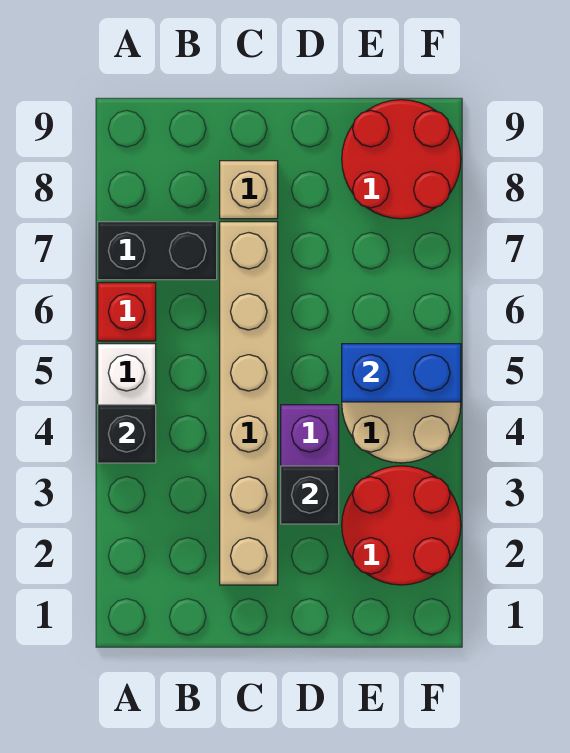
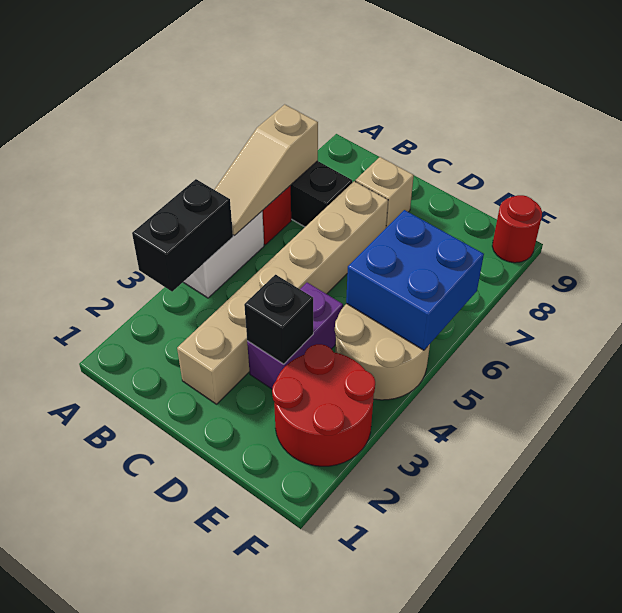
black 1x1 brick [98,405,156,463] -> black 1x2 brick [132,179,233,292]
none -> tan 1x3 slope [214,104,318,235]
blue 1x2 brick [342,344,461,402] -> blue 2x2 brick [346,210,484,350]
red 2x2 round brick [342,100,461,219] -> red 1x1 round brick [492,195,542,263]

